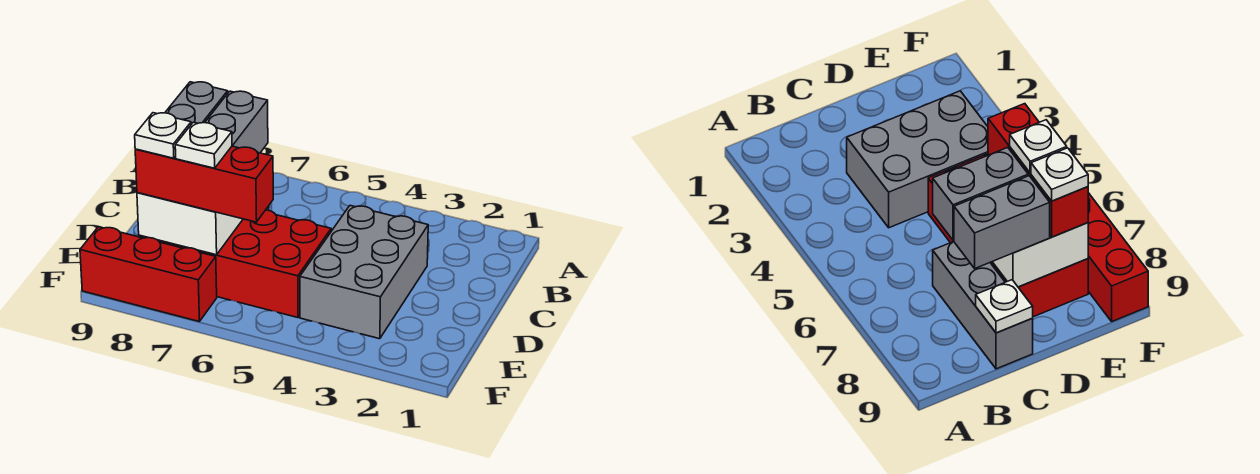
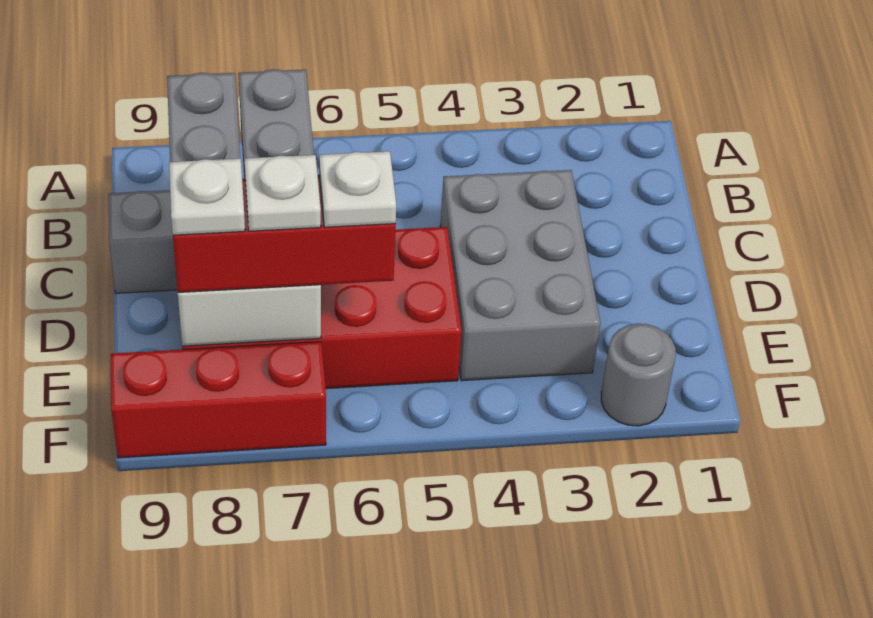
white 1x1 plate [976,280,1033,333] -> white 1x1 plate moved to [319,151,396,227]
none -> grey 1x1 round brick [601,324,676,426]

